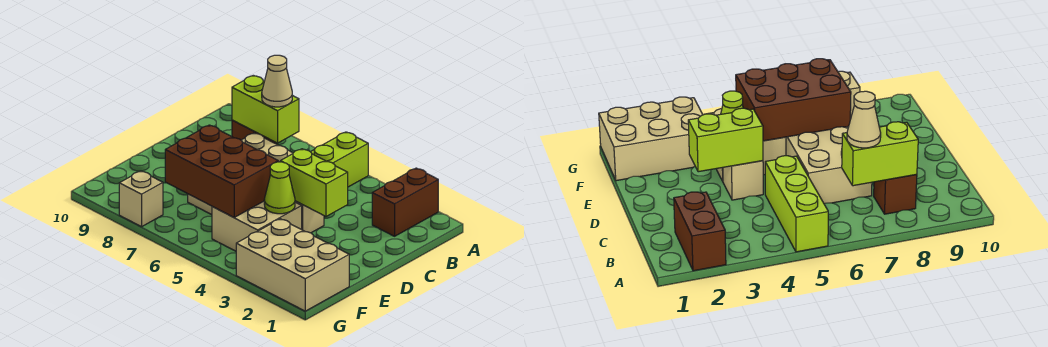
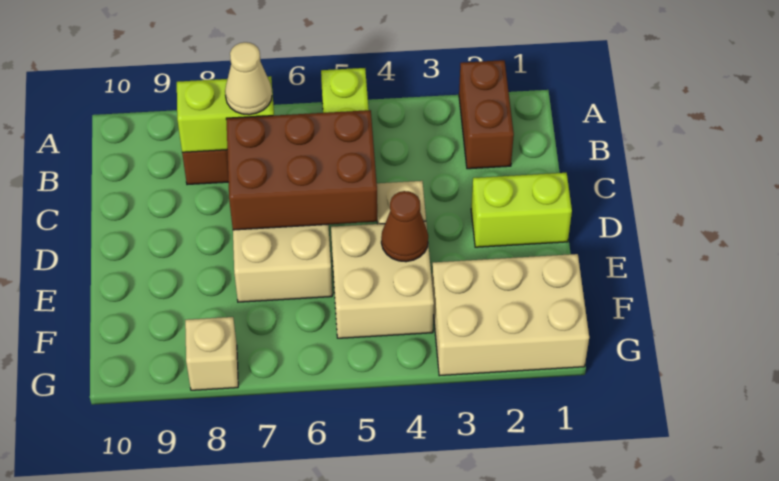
lime 1x2 brick [280,149,348,216] -> lime 1x2 brick moved to [471,173,572,247]
lime 1x1 cone [264,162,295,214] -> brown 1x1 cone [381,191,428,262]
brown 2x3 brick [165,125,278,217] -> brown 2x3 brick moved to [226,110,377,230]

